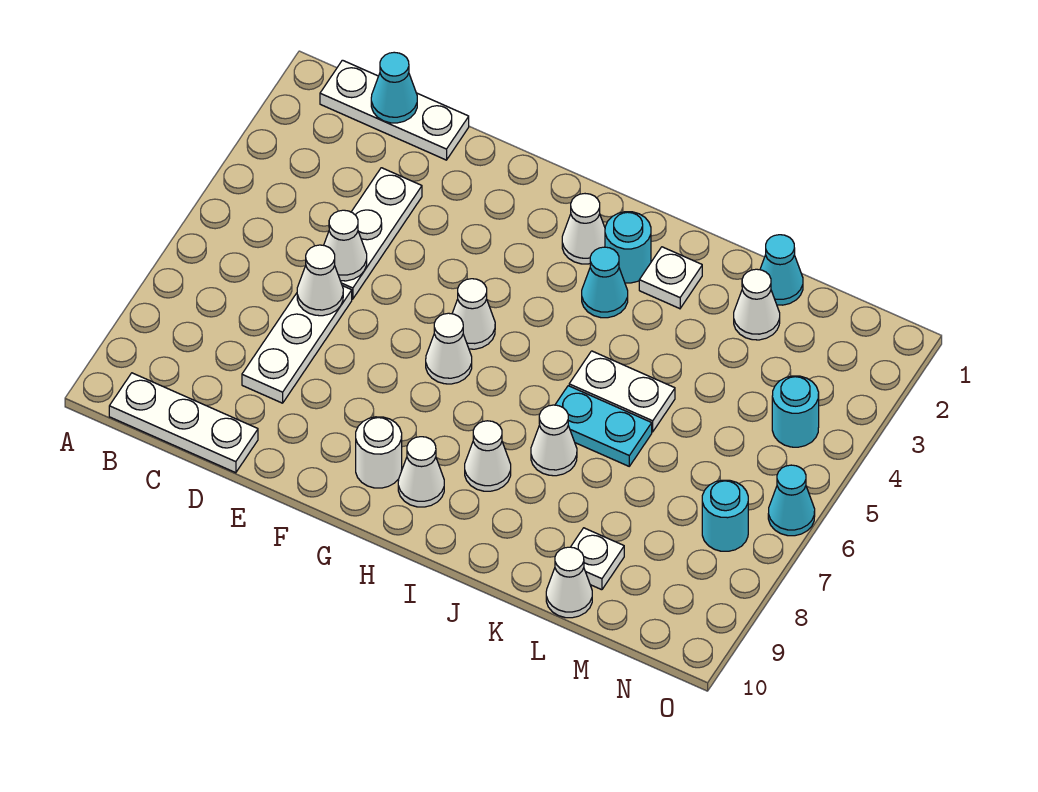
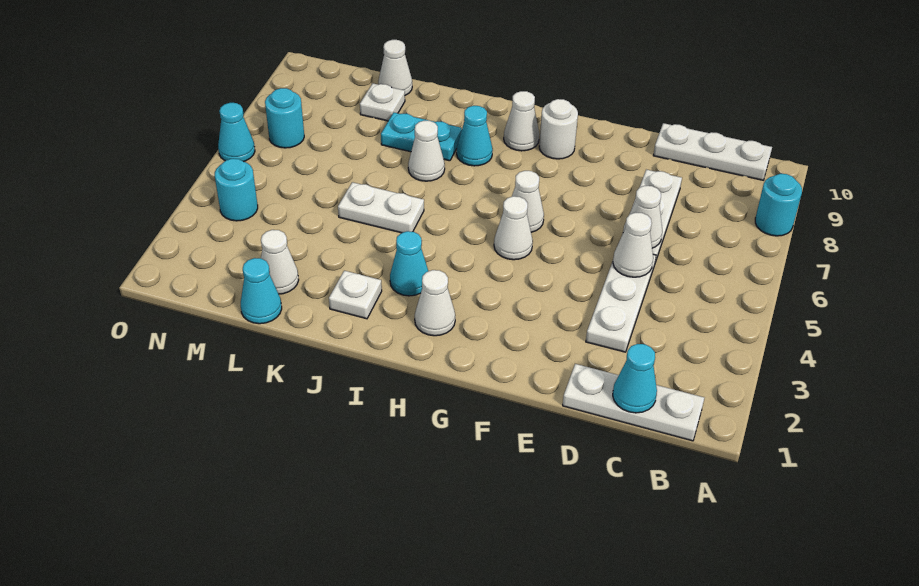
cyan 1x1 round brick [605,212,651,283] -> cyan 1x1 round brick moved to [755,174,802,236]
white 1x1 cone [465,421,511,491] -> cyan 1x1 cone [457,106,493,166]
cyan 1x2 plate [555,386,652,466] -> cyan 1x2 plate moved to [381,113,462,161]

